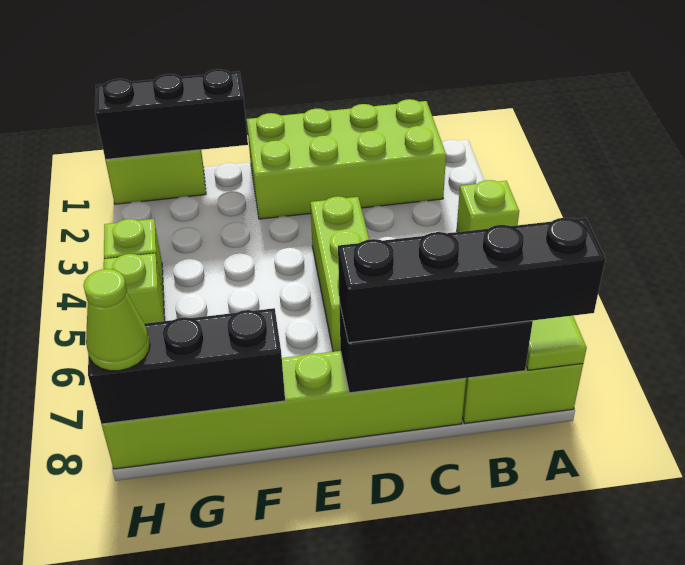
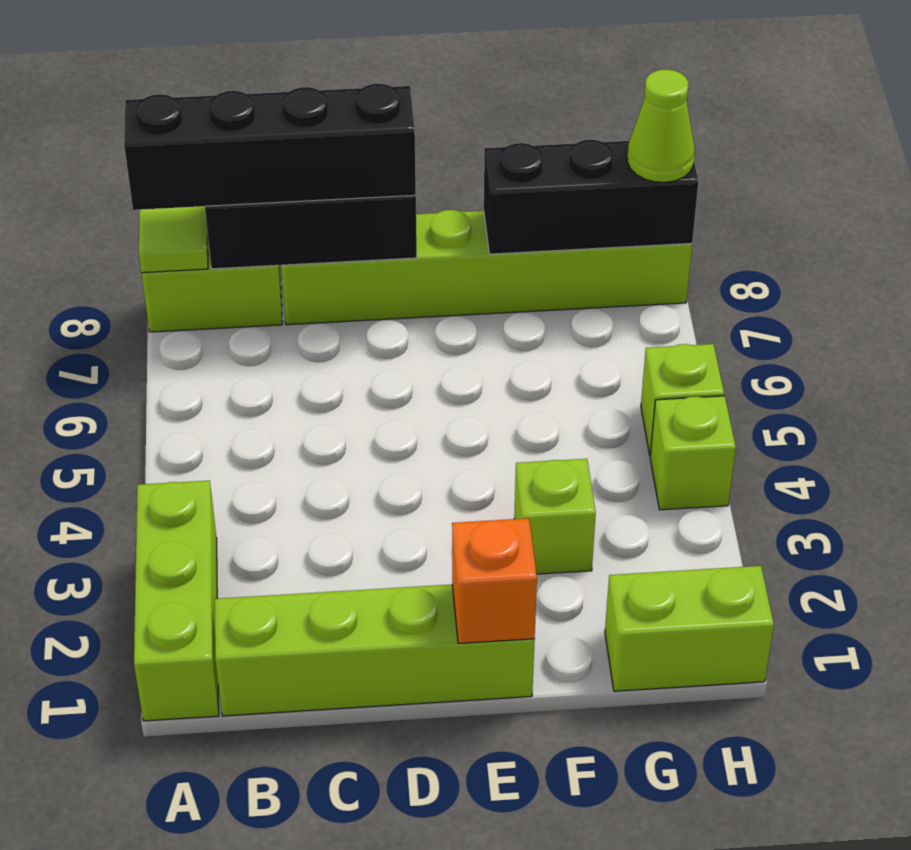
lime 1x1 brick [457,180,519,232] -> lime 1x1 brick moved to [514,459,596,574]
lime 2x4 brick [247,99,446,219] -> lime 1x4 brick [215,584,535,716]
lime 1x3 brick [310,196,369,352] -> lime 1x3 brick moved to [134,480,219,721]
none -> orange 1x1 brick [452,518,537,643]
black 1x3 brick [95,69,248,159] -> none

